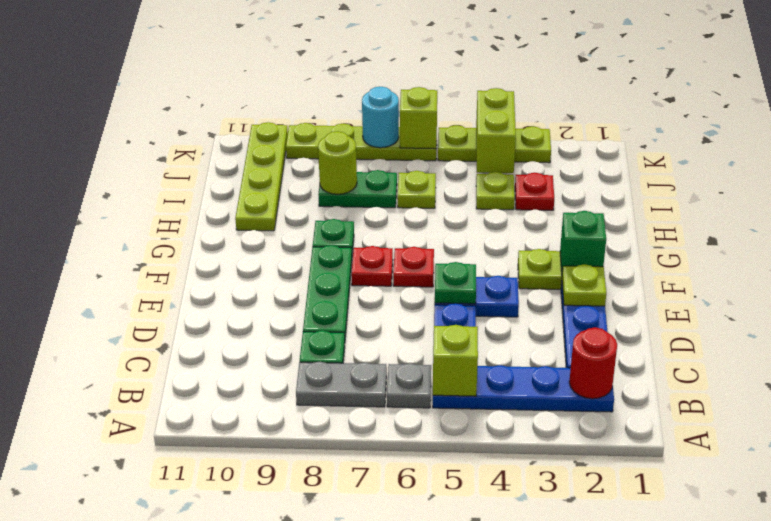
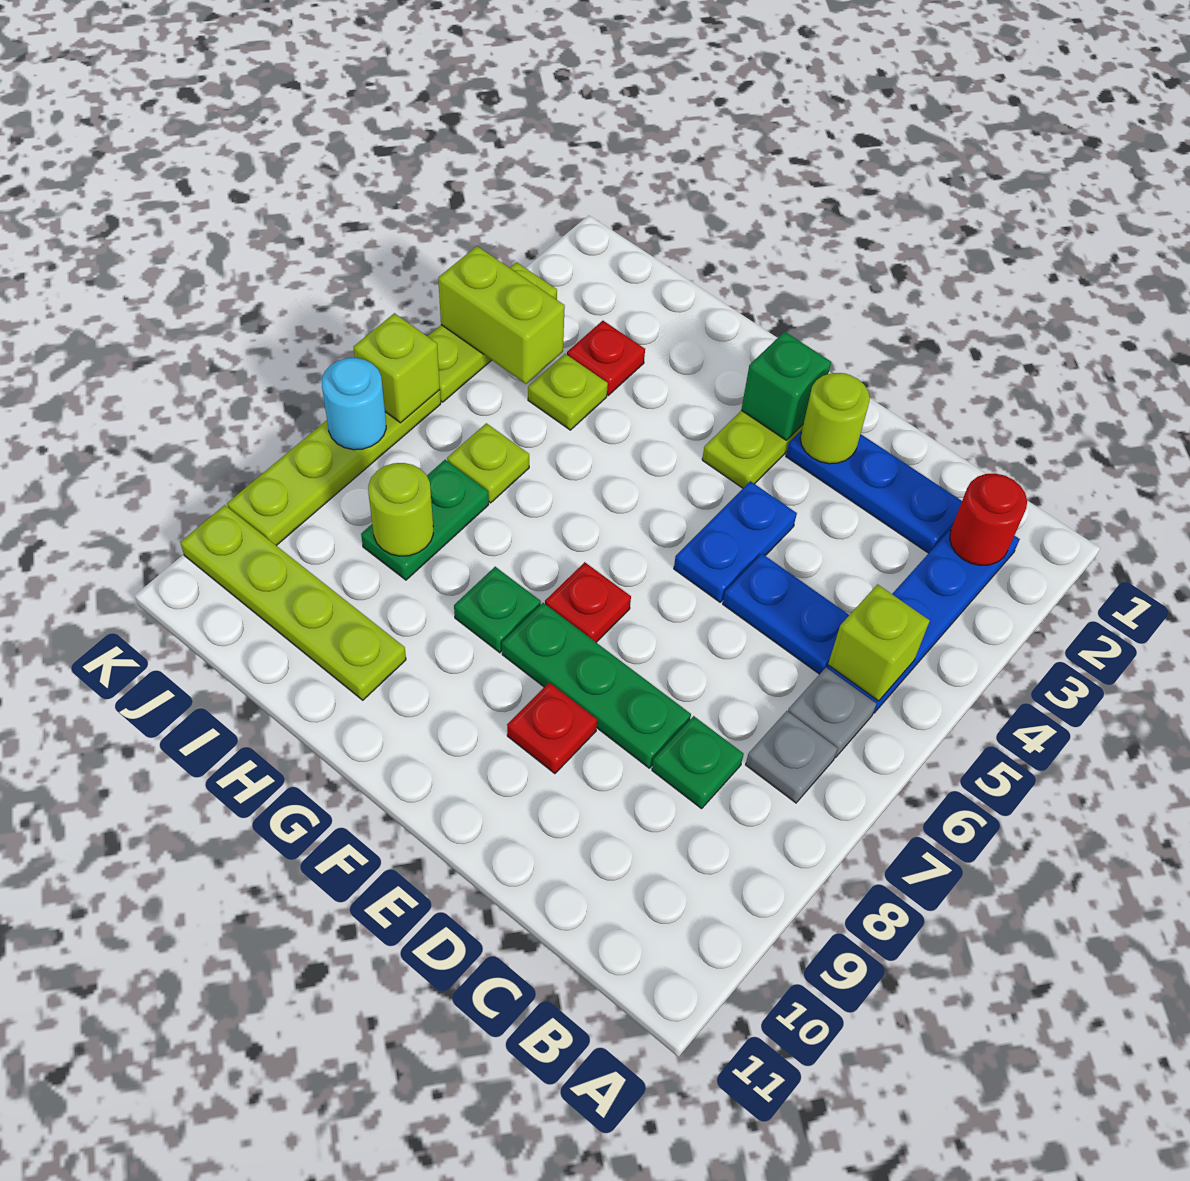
grey 1x2 plate [296,362,387,407] -> grey 1x1 plate [746,711,838,803]
lime 1x1 plate [562,264,606,306] -> lime 1x1 round brick [800,373,870,464]
green 1x1 plate [435,262,476,304] -> none
red 1x1 plate [393,247,434,287] -> red 1x1 plate moved to [507,682,597,774]

